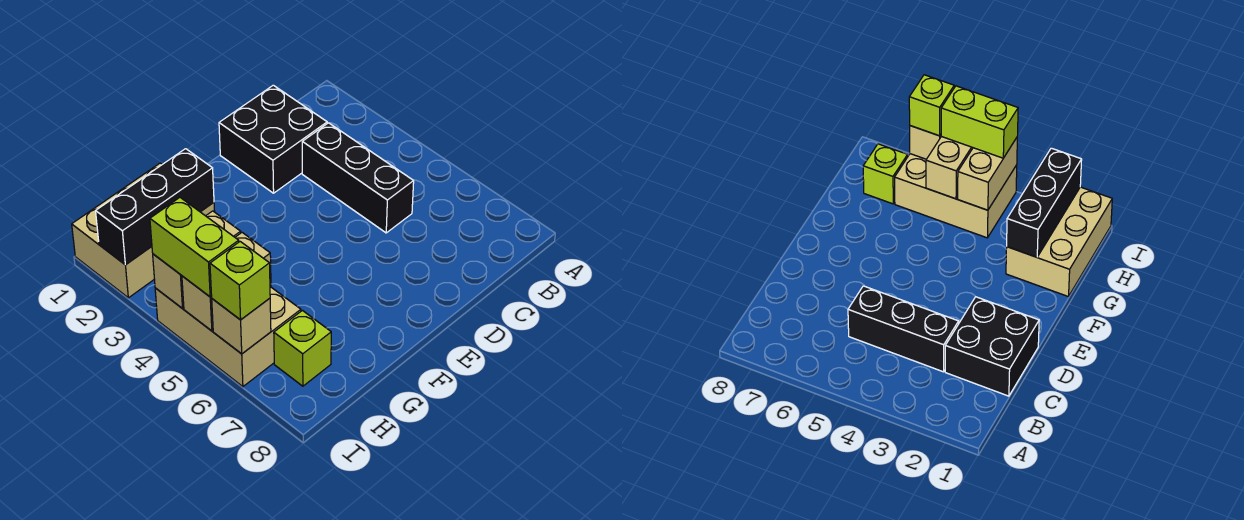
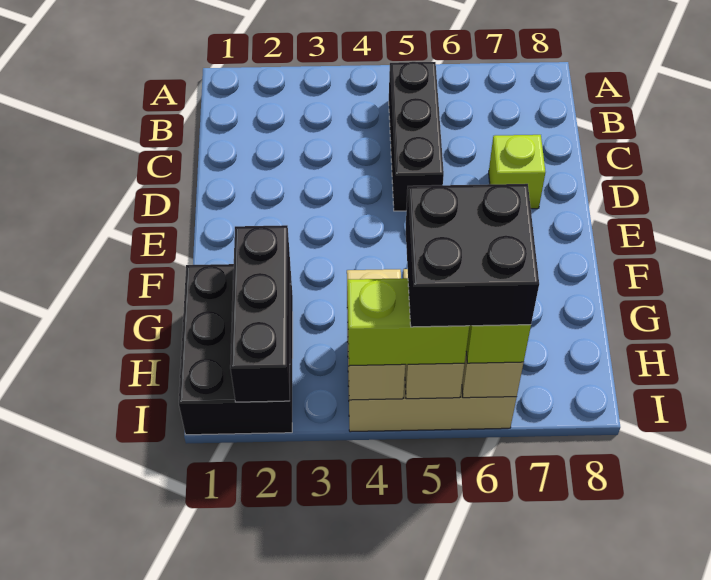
black 2x2 brick [219,85,327,193] -> black 2x2 brick moved to [406,184,539,327]
black 1x3 brick [302,123,414,233] -> black 1x3 brick turned to [389,62,444,211]
tan 2x3 brick [72,163,215,298] -> black 2x3 brick [179,264,293,435]
lime 1x1 brick [274,311,331,386] -> lime 1x1 brick moved to [489,135,545,209]

